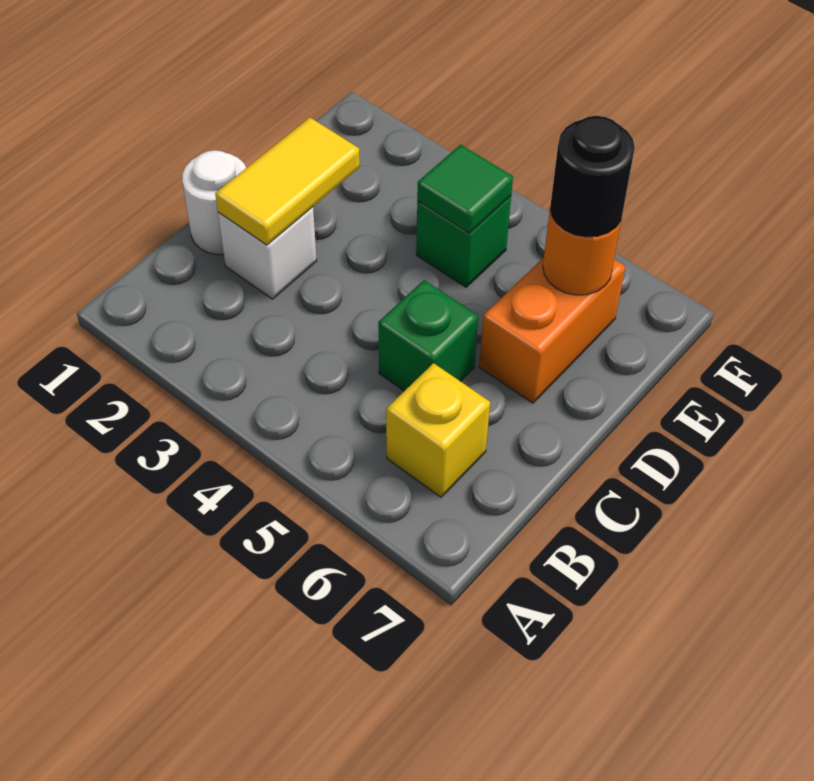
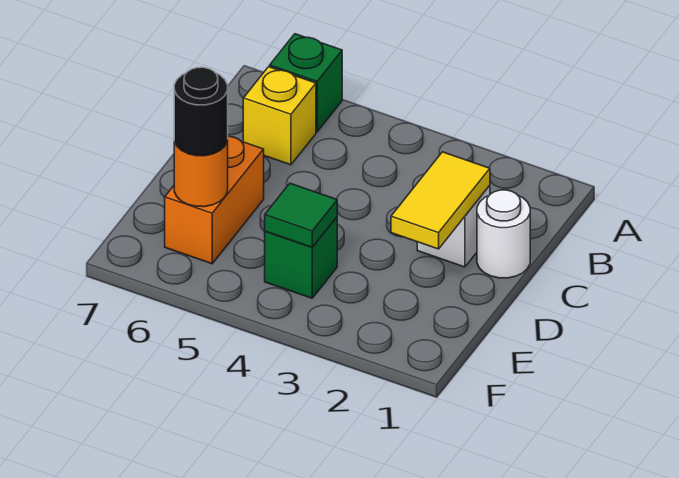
green 1x1 brick [378,280,478,391] -> green 1x1 brick moved to [270,34,342,132]

